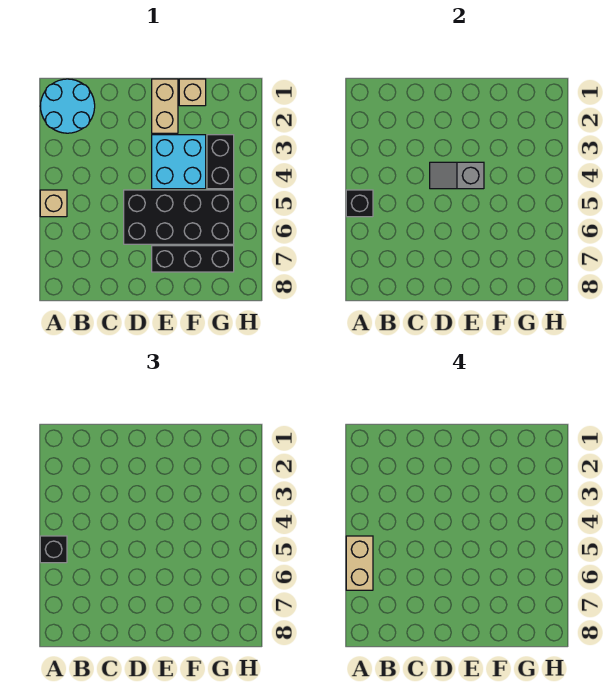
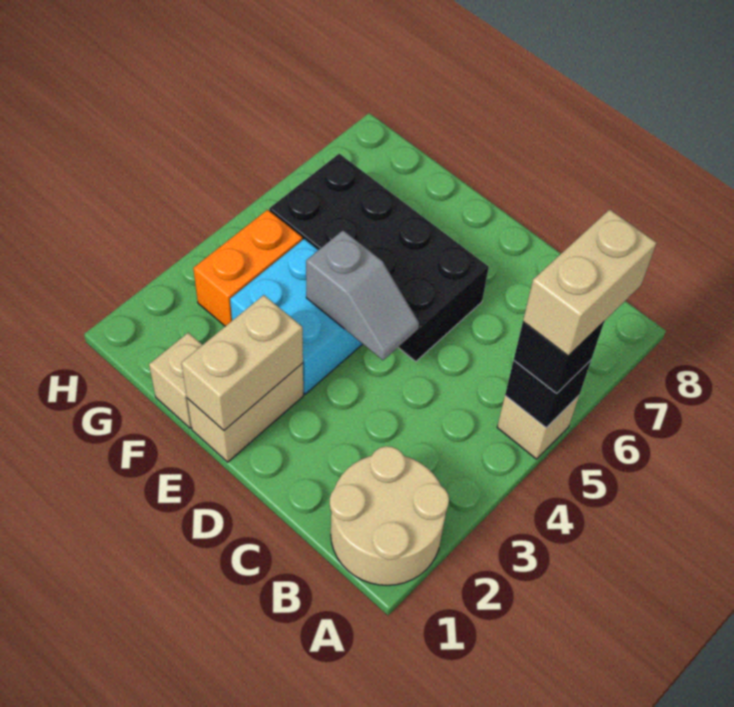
cyan 2x2 round brick [40,79,95,133] -> tan 2x2 round brick [330,446,449,585]
none -> tan 1x2 brick [181,295,303,430]
black 1x3 brick [152,246,234,272] -> none
black 1x2 brick [207,135,234,189] -> orange 1x2 brick [193,210,302,326]

